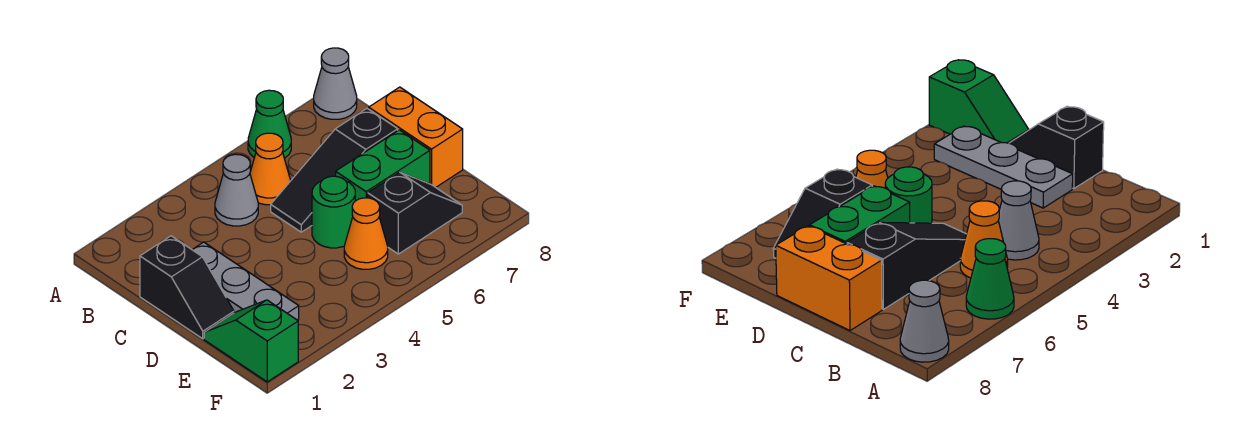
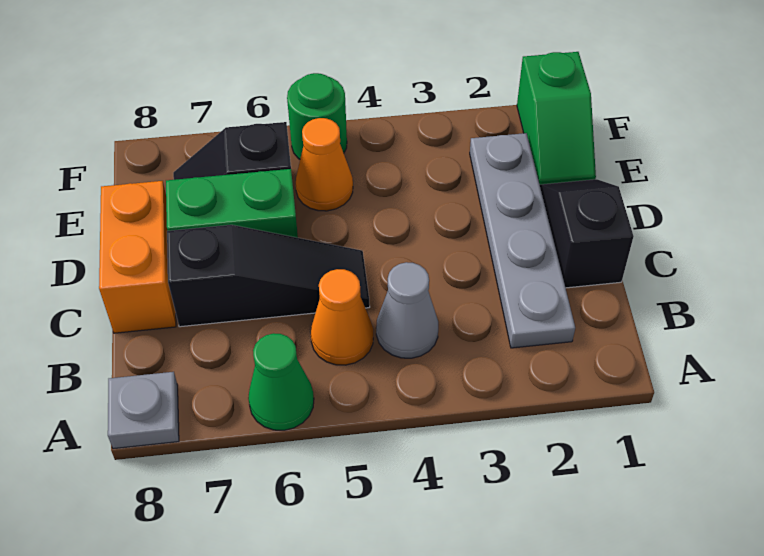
grey 1x1 cone [314,48,357,119] -> grey 1x1 plate [108,372,179,449]
grey 1x3 plate [192,242,299,320] -> grey 1x4 plate [470,133,575,348]
green 1x1 round brick [312,176,355,248] -> green 1x1 round brick moved to [287,73,347,159]

